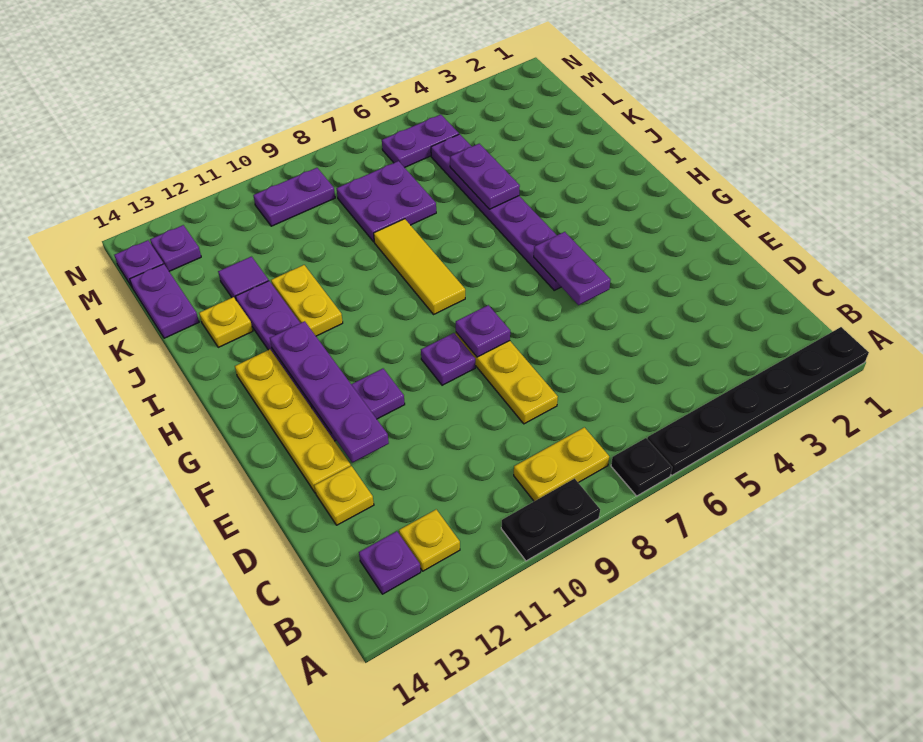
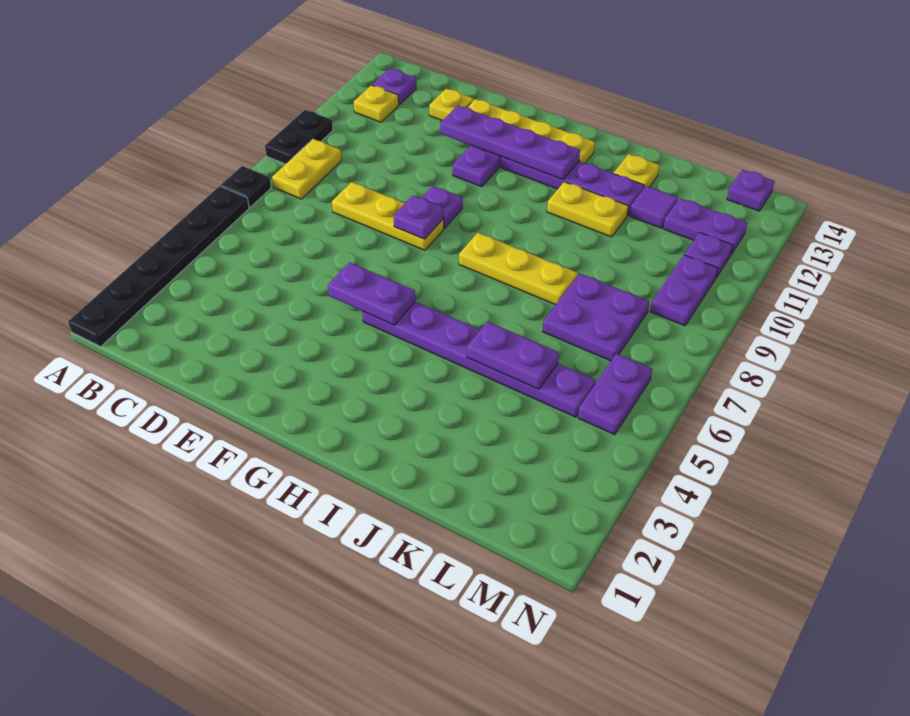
yellow 1x3 tile [374,219,465,314] -> yellow 1x3 plate [459,233,578,305]
purple 1x2 plate [130,264,199,338] -> purple 1x2 plate moved to [663,198,747,254]
purple 1x1 plate [150,225,201,271] -> purple 1x1 plate moved to [684,232,733,277]

